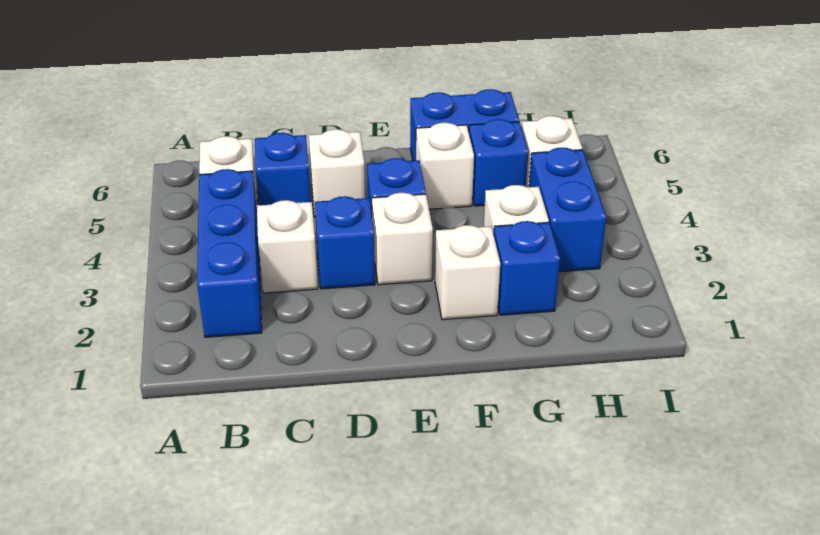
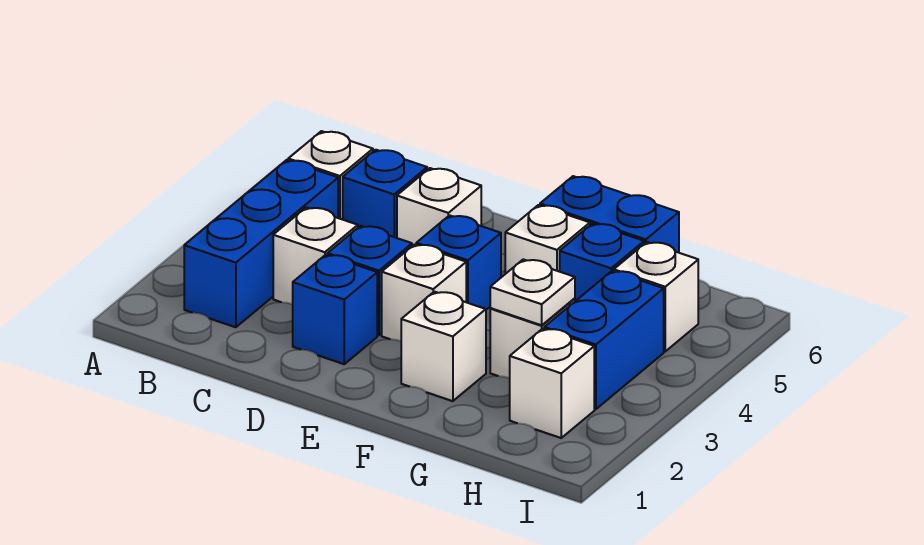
blue 1x1 brick [494,221,560,315] -> blue 1x1 brick moved to [293,255,377,364]
none -> white 1x1 plate [490,259,575,325]
none -> white 1x1 brick [510,329,594,438]

